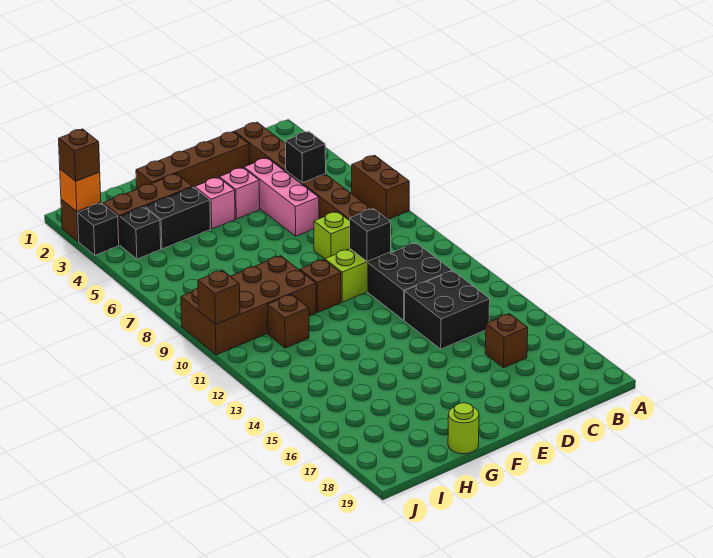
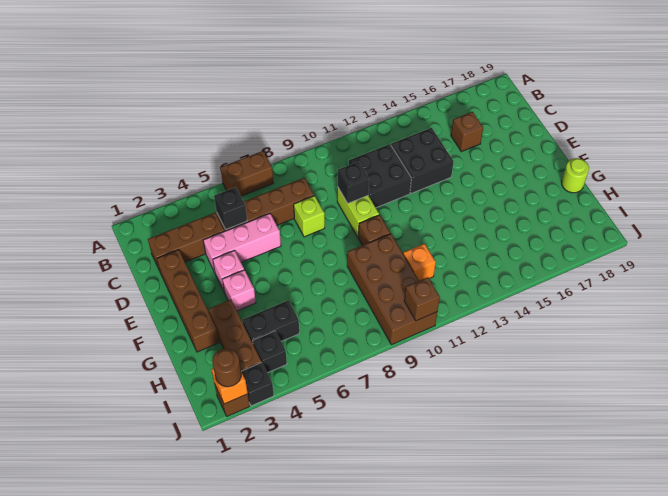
black 1x2 brick [145,187,211,249] -> black 1x2 brick turned to [243,300,299,343]
brown 1x1 brick [268,294,309,348] -> orange 1x1 brick [403,244,436,281]
brown 1x1 brick [59,129,100,181] -> brown 1x1 round brick [212,349,241,387]

